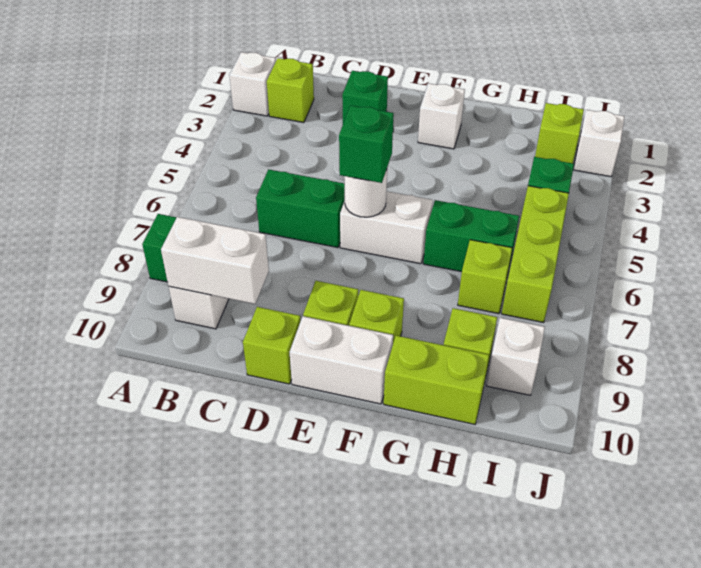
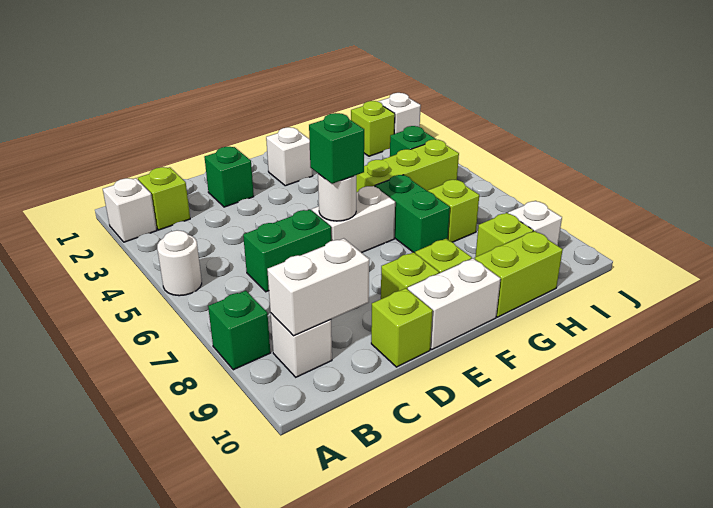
none -> white 1x1 round brick [157,230,202,296]
green 1x2 brick [423,200,519,272] -> green 1x2 brick turned to [375,175,450,253]
lime 1x3 brick [502,186,569,323] -> lime 1x3 brick turned to [356,139,459,192]

